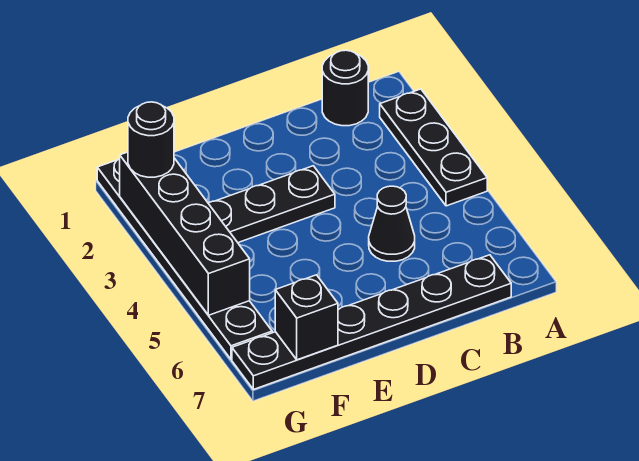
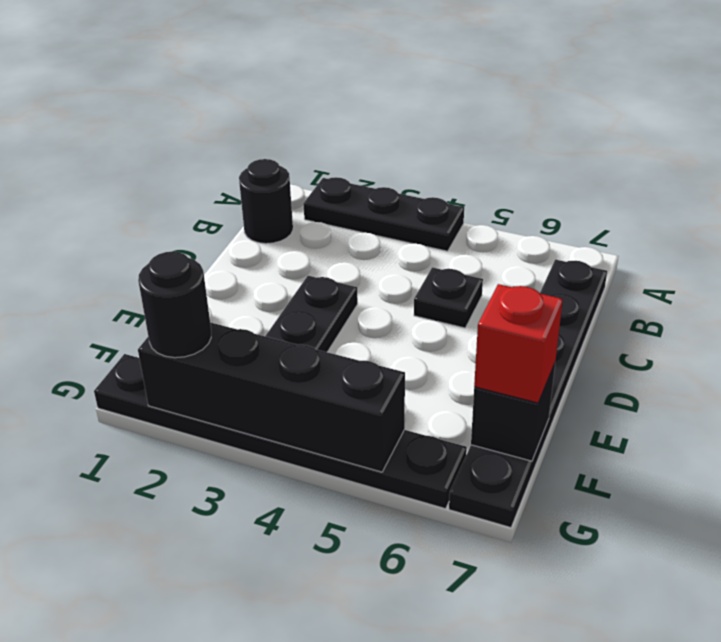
black 1x1 cone [369,186,415,261] -> black 1x1 plate [414,267,483,328]
none -> red 1x1 brick [474,284,563,403]

